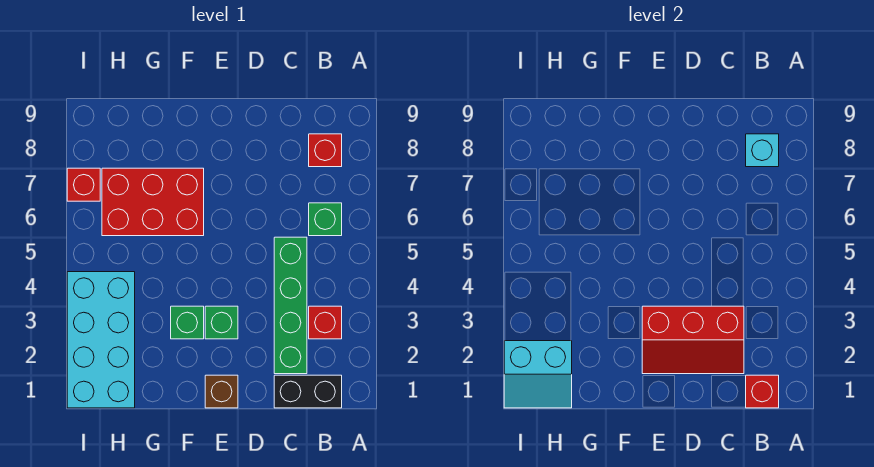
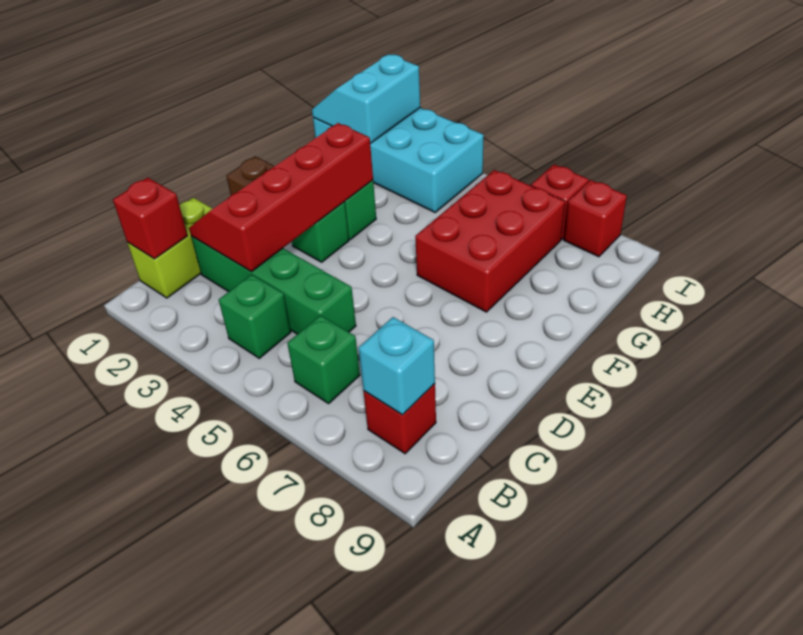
black 1x2 brick [274,375,342,408] -> lime 1x2 brick [127,198,213,298]
red 1x1 brick [309,306,342,339] -> red 1x1 brick moved to [564,180,627,257]
none -> green 1x1 brick [219,274,291,358]
red 2x3 slope [642,306,744,374] -> red 2x4 slope [189,123,373,271]

